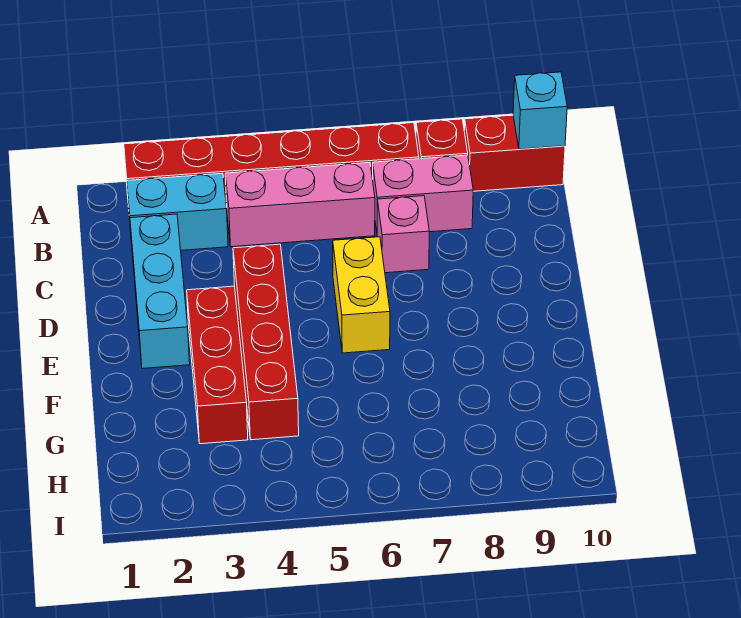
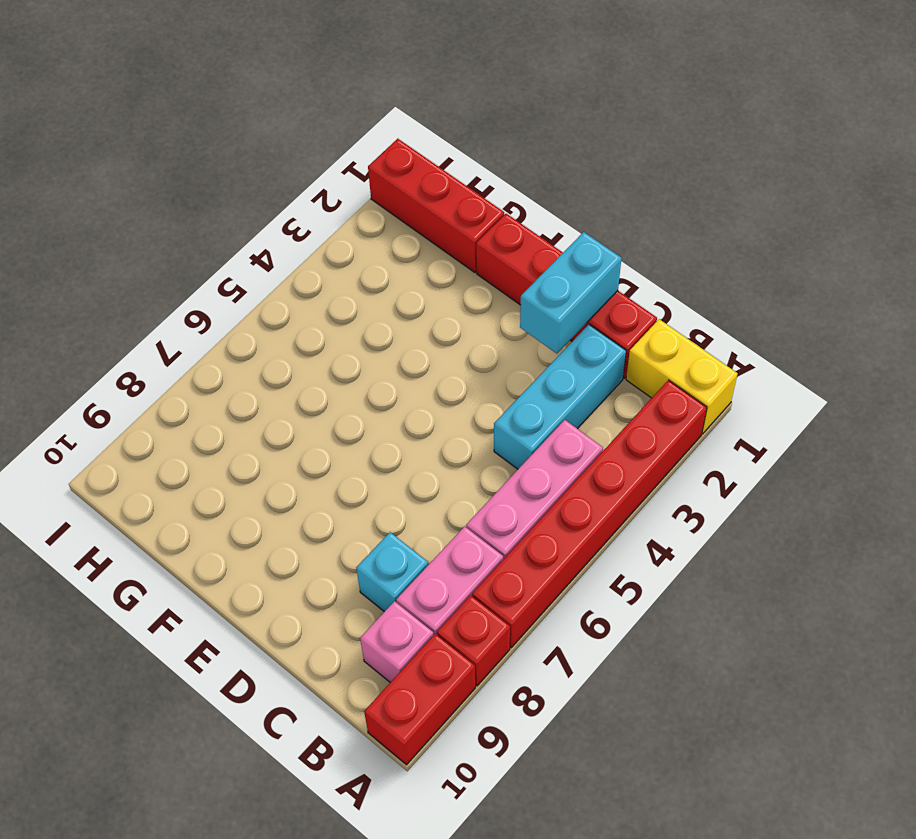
cyan 1x1 brick [513,72,567,149] -> cyan 1x1 brick moved to [356,532,428,612]
cyan 1x2 brick [127,173,228,250] -> cyan 1x2 brick moved to [520,232,621,354]
cyan 1x3 brick [130,214,190,369] -> cyan 1x3 brick turned to [494,325,626,469]
pink 1x1 brick [377,196,429,273] -> pink 1x1 brick moved to [360,601,434,682]
red 1x4 brick [233,244,299,440] -> red 1x4 brick moved to [476,214,657,378]
yellow 1x2 brick [333,237,390,353] -> yellow 1x2 brick moved to [626,319,738,434]
red 1x3 brick [187,286,248,444] -> red 1x3 brick moved to [368,139,504,272]

